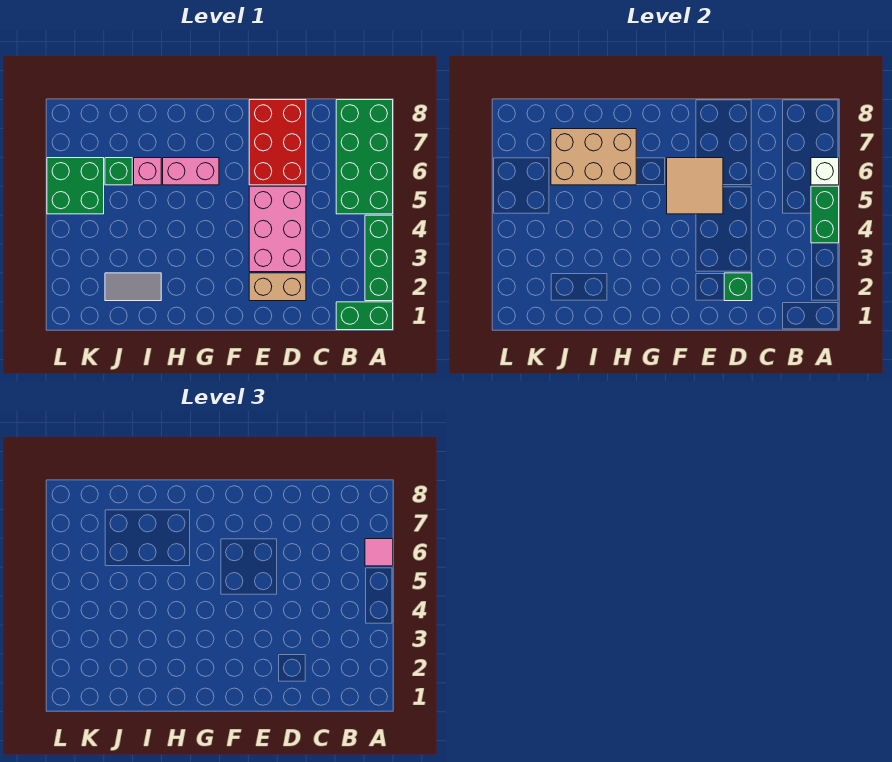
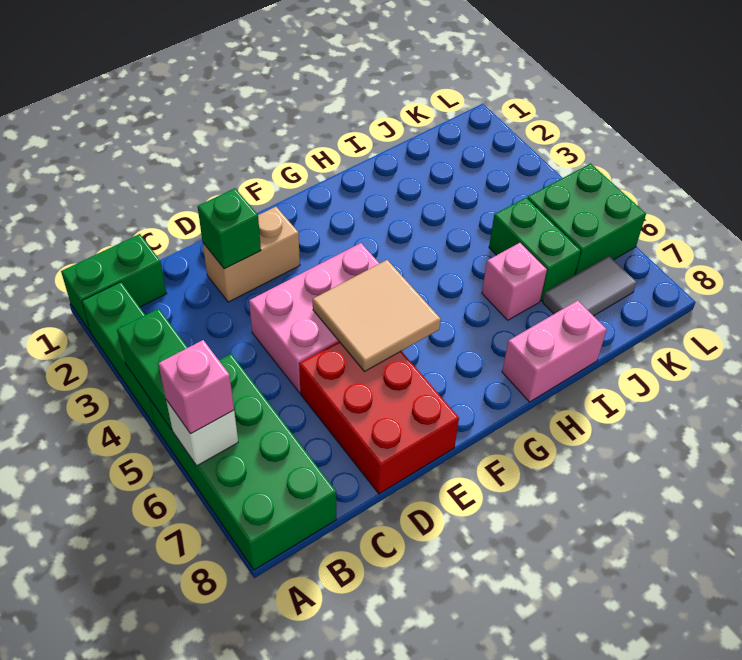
pink 1x1 tile [365,539,393,566] -> pink 1x1 brick [158,340,234,434]
pink 2x3 brick [249,186,306,272] -> pink 2x3 brick turned to [249,243,380,393]
pink 1x2 brick [163,158,219,185] -> pink 1x2 brick moved to [502,300,607,402]
tan 2x3 brick [551,129,636,185] -> none
grey 1x2 tile [105,273,161,301] -> grey 1x2 tile moved to [543,256,636,316]
green 1x1 brick [105,158,132,185] -> green 1x2 brick [489,198,581,301]

